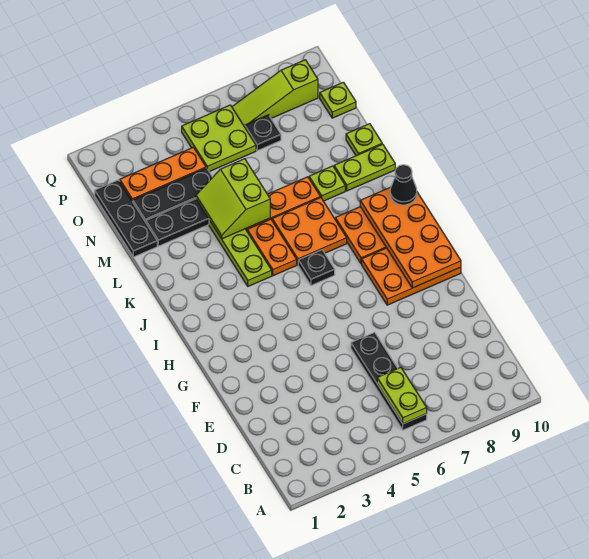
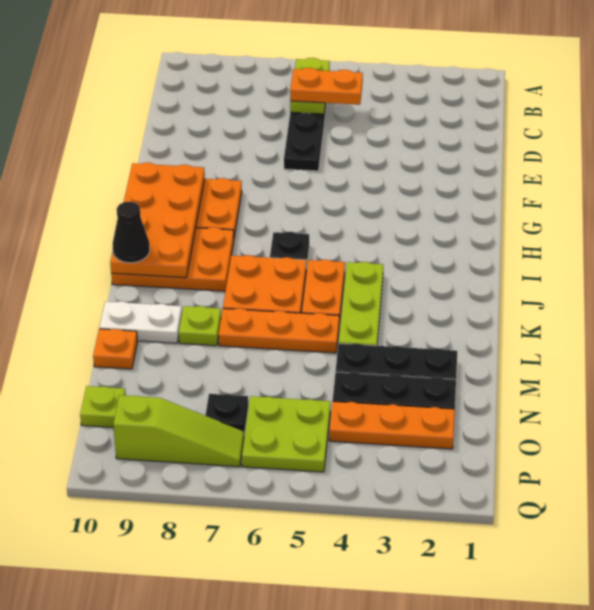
none -> orange 1x2 plate [290,68,363,105]
lime 2x2 slope [196,159,270,239] -> none
lime 1x2 plate [334,144,395,191] -> white 1x2 plate [99,301,182,343]
black 1x3 plate [95,180,157,257] -> none
lime 1x1 plate [346,124,382,156] -> orange 1x1 plate [93,329,138,369]

